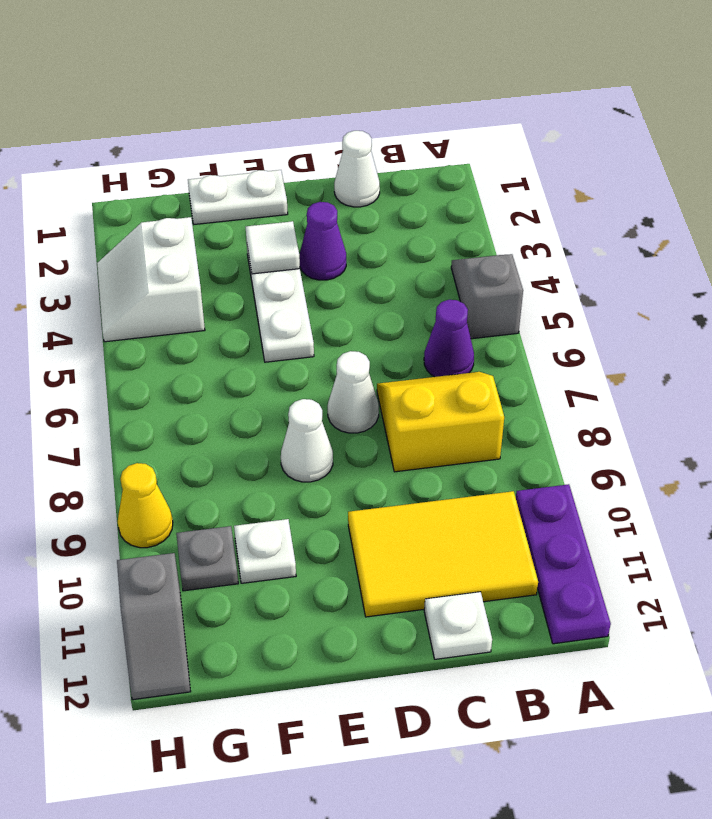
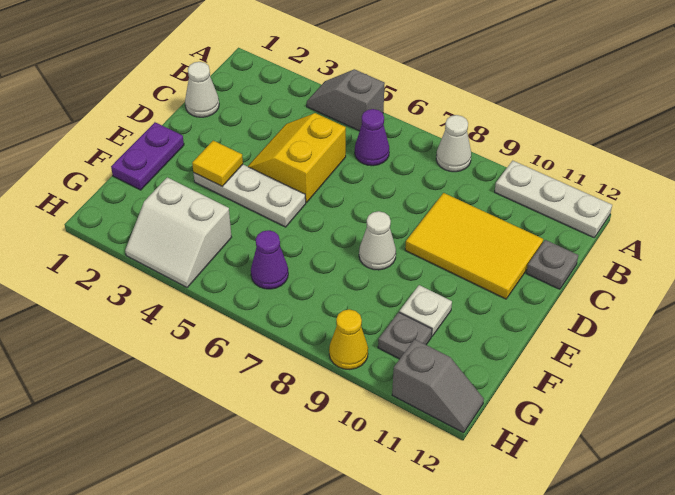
purple 1x3 plate [516,484,611,644] -> white 1x3 plate [495,161,612,238]
yellow 2x2 slope [377,372,504,472] -> yellow 2x2 slope moved to [248,113,346,203]
yellow 2x3 tile [348,491,538,617] -> yellow 2x3 tile turned to [405,193,543,299]
white 1x1 plate [424,592,492,659] -> grey 1x1 plate [527,240,578,289]
purple 1x1 cone [299,202,346,280] -> purple 1x1 cone moved to [251,230,288,289]
white 1x1 cone [328,351,379,433] -> white 1x1 cone moved to [436,115,471,172]
white 1x2 plate [188,170,288,224] -> purple 1x2 plate [111,122,184,190]
white 1x1 tile [246,221,300,274] -> yellow 1x1 tile [192,141,243,186]

